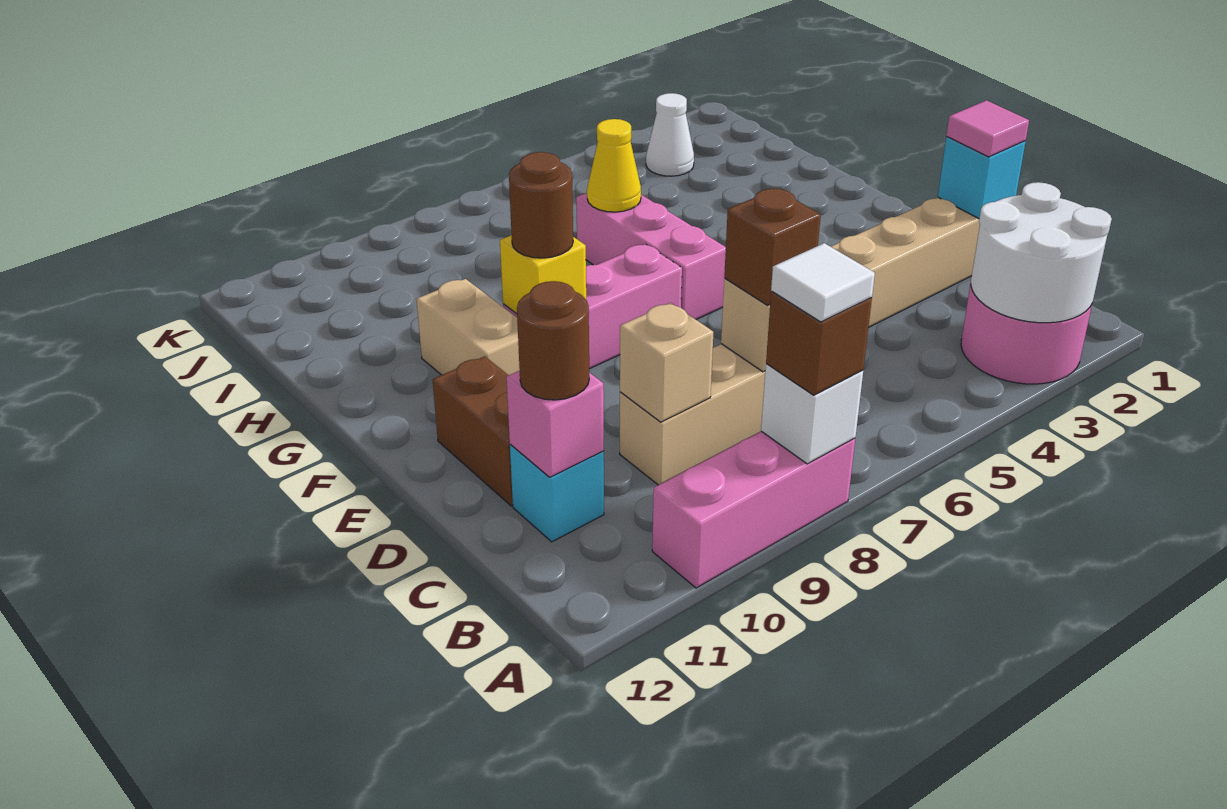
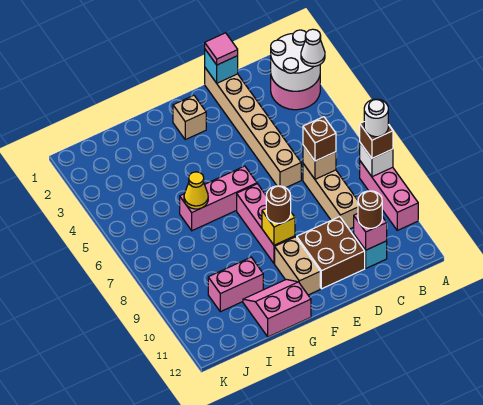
white 1x1 tile [771,243,875,322] -> white 1x1 round brick [364,99,388,137]
tan 1x1 brick [620,303,713,422] -> tan 1x1 brick moved to [173,95,206,140]
brown 1x2 brick [433,356,513,506] -> brown 2x2 brick [297,217,365,289]
tan 1x2 brick [416,279,520,375] -> tan 1x2 brick turned to [275,237,320,295]
none -> pink 2x2 slope [243,279,311,337]
none -> pink 1x2 brick [208,257,263,312]
white 1x1 cone [646,93,694,176] -> white 1x1 cone moved to [301,29,325,66]

